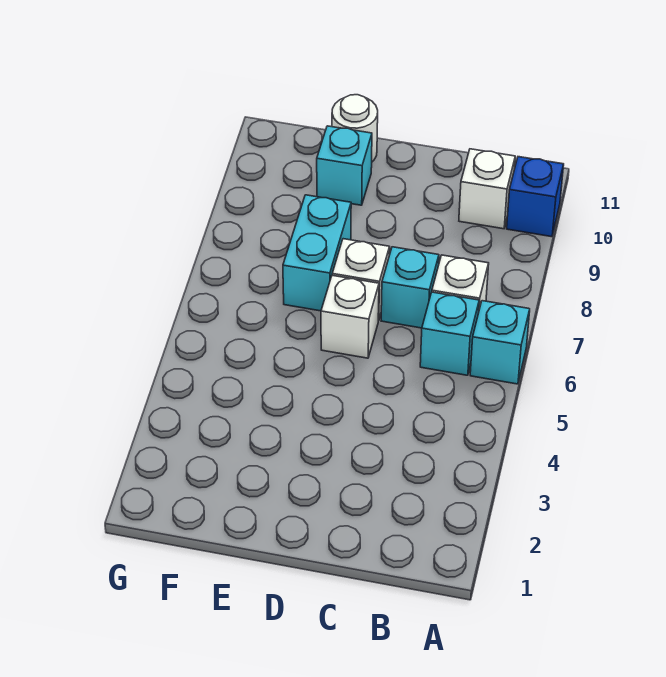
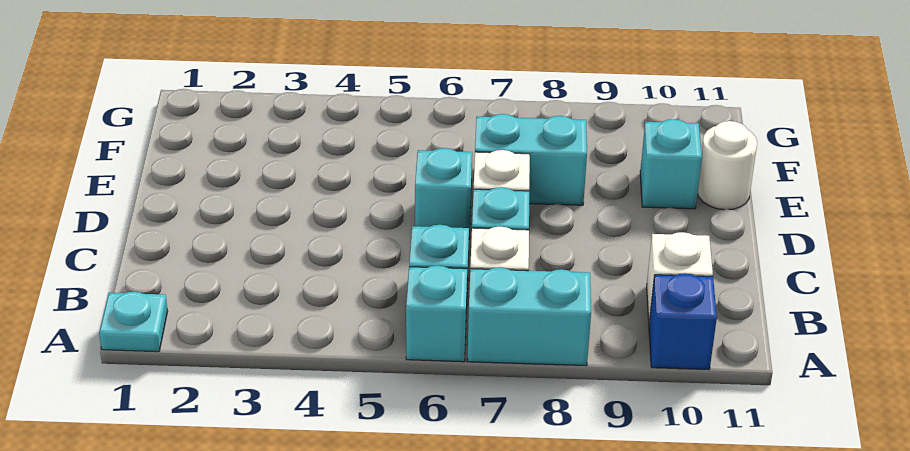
none -> cyan 1x1 plate [99,292,168,352]
none -> cyan 1x2 brick [467,267,591,366]
white 1x1 brick [321,275,379,358] -> cyan 1x1 brick [415,148,472,239]

